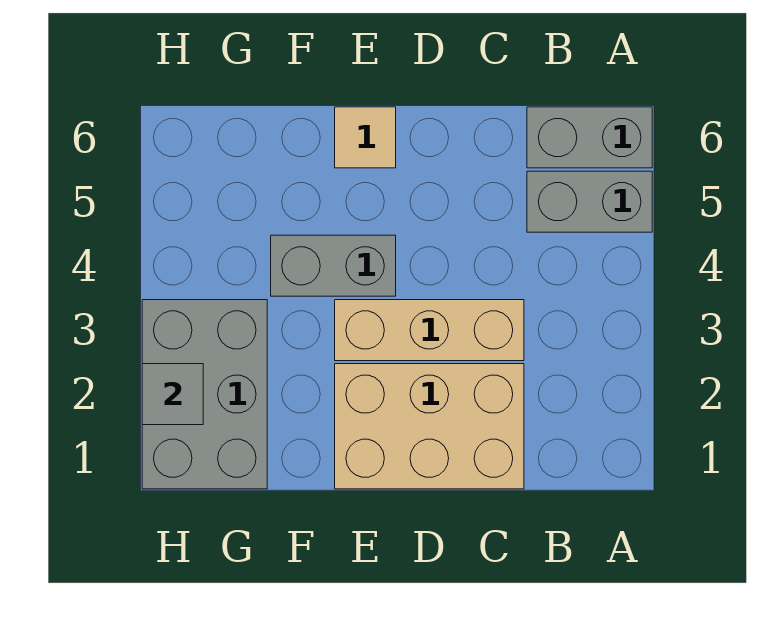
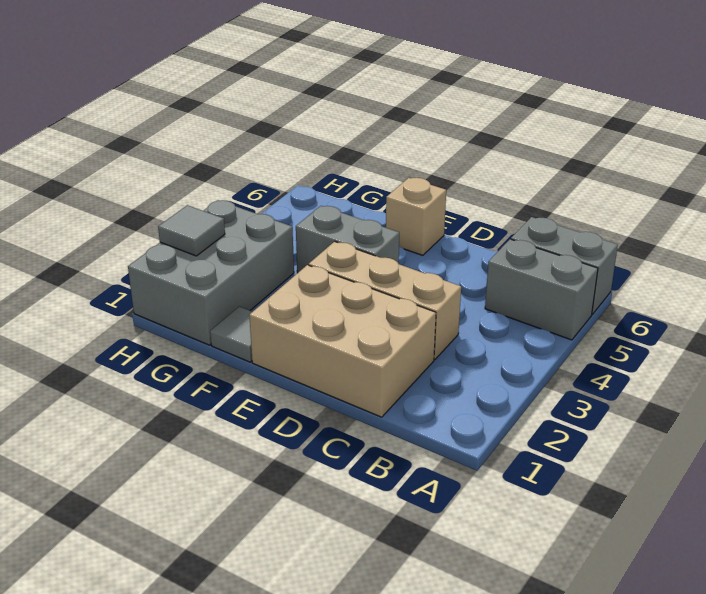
tan 1x1 tile [335,107,396,168] -> tan 1x1 brick [386,178,446,255]
none -> grey 1x1 tile [210,306,252,362]

